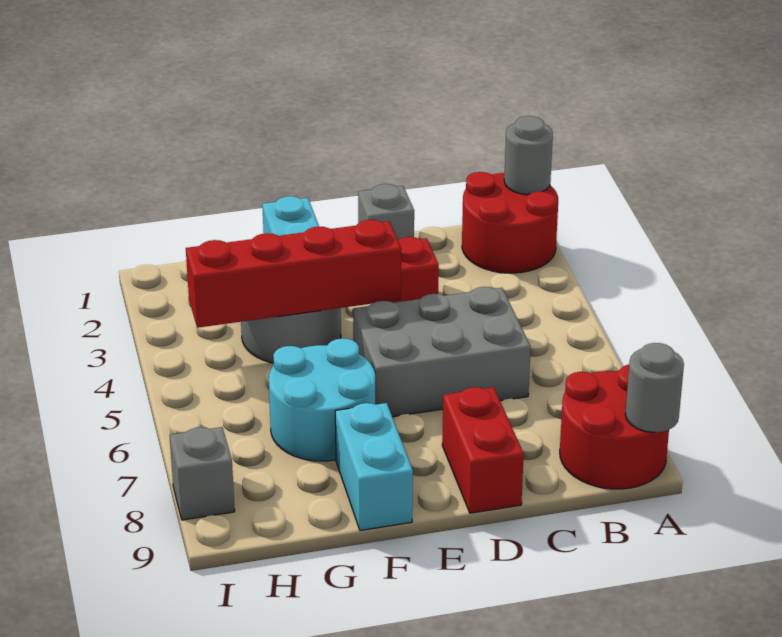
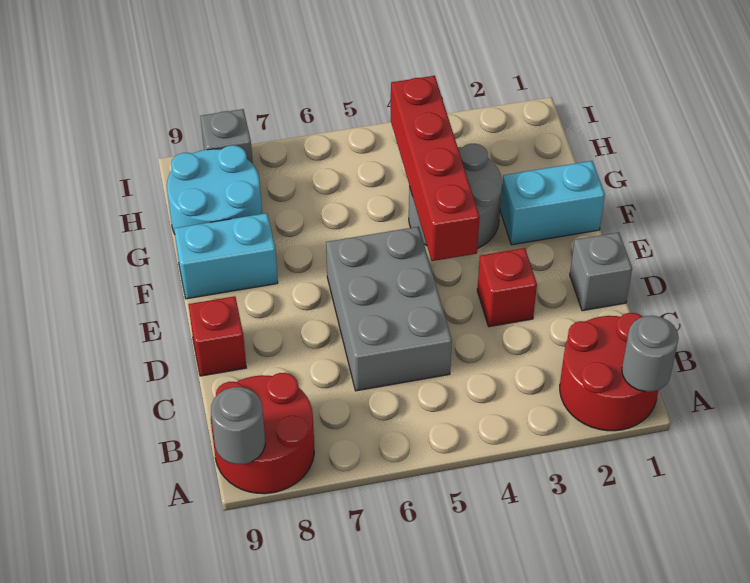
red 1x2 brick [442,387,524,513] -> red 1x1 brick [188,296,246,376]
cyan 2x2 round brick [269,338,375,461] -> cyan 2x2 round brick moved to [167,145,262,234]

